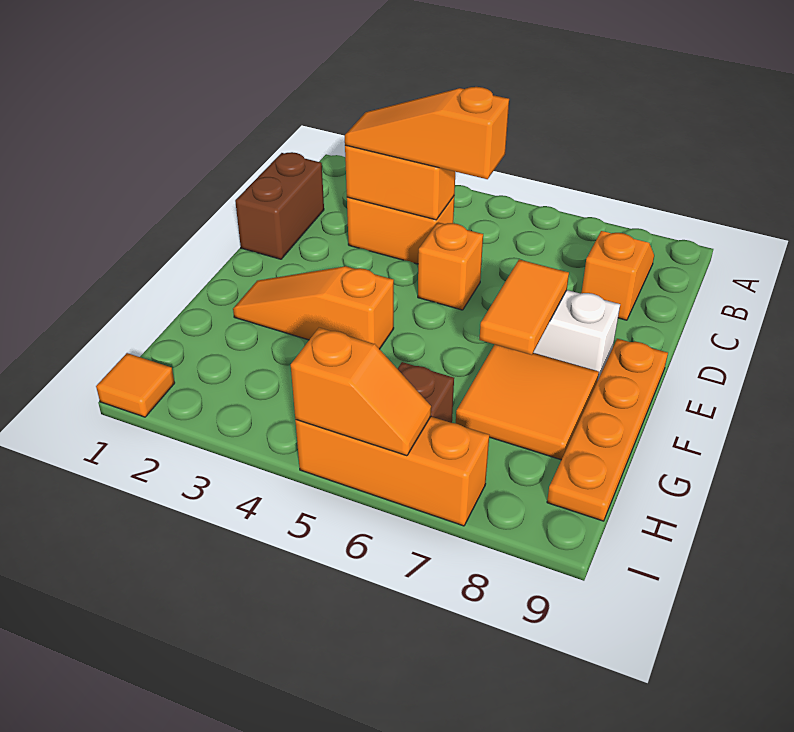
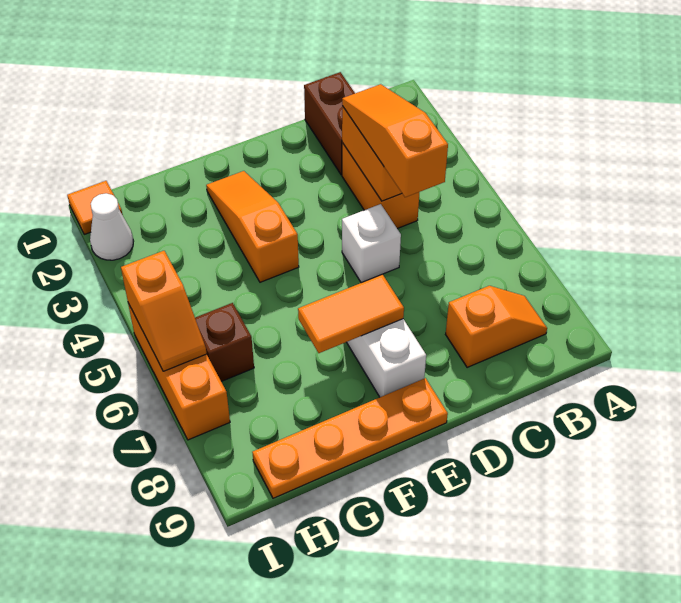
brown 1x2 brick [235,152,324,259] -> brown 1x2 brick turned to [304,72,355,175]
orange 1x1 brick [418,223,483,310] -> white 1x1 brick [342,204,401,283]
orange 2x2 tile [456,345,599,460] -> none
none -> white 1x1 cone [90,193,134,260]

